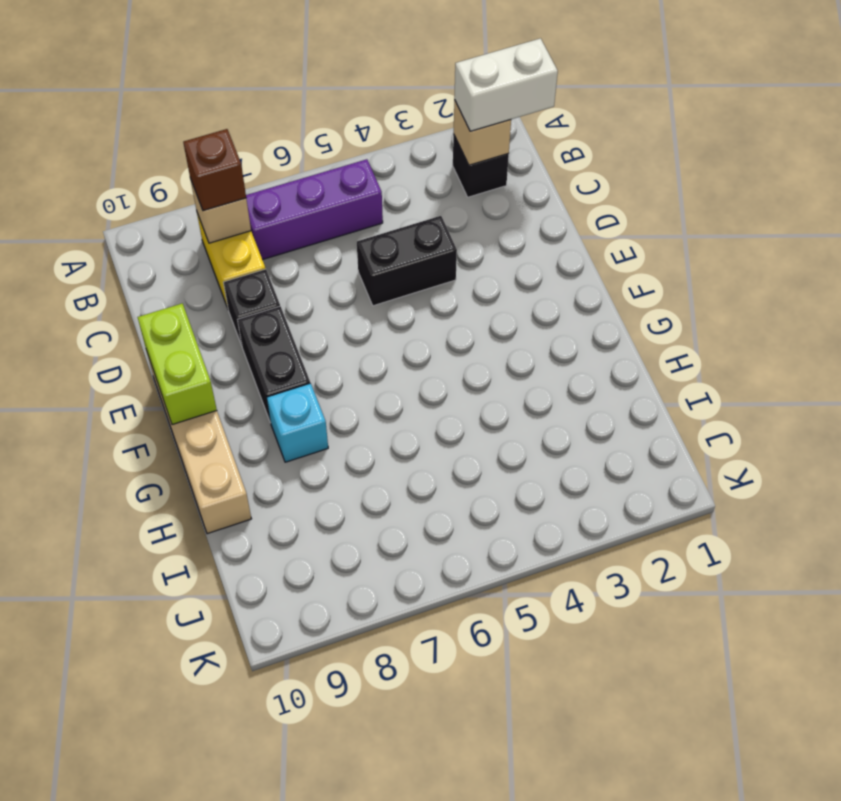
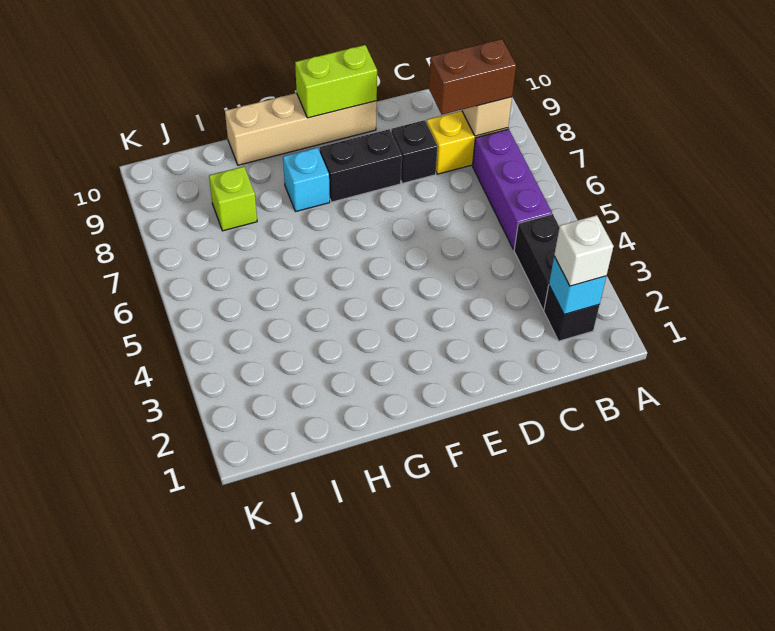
white 1x2 brick [454,38,558,131] -> white 1x1 brick [554,215,614,286]
tan 1x1 brick [454,100,511,165] -> cyan 1x1 brick [549,256,606,314]
brown 1x1 brick [183,129,246,211] -> brown 1x2 brick [429,39,516,115]
black 1x2 brick [357,216,457,306] -> black 1x2 brick moved to [514,214,559,310]
none -> lime 1x1 brick [209,166,257,231]

